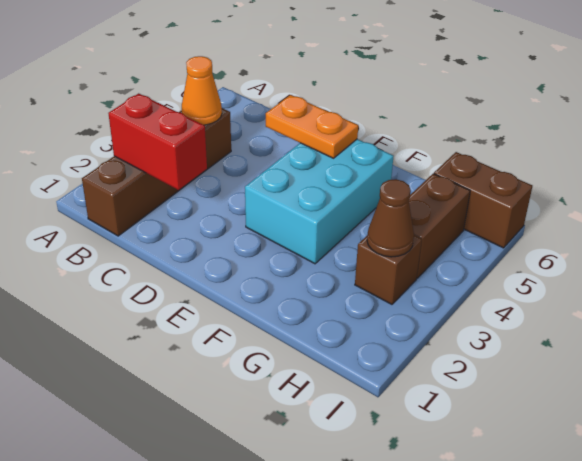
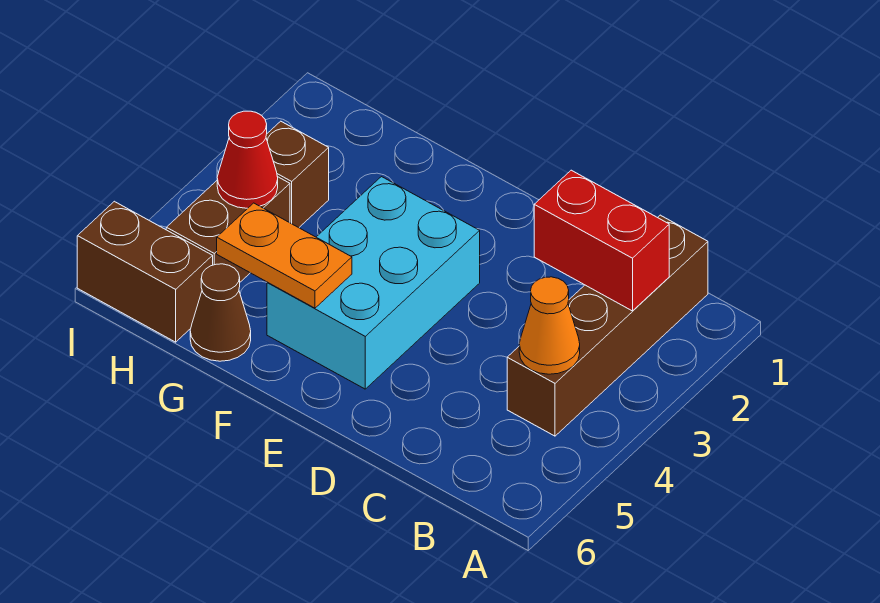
orange 1x2 plate [266,95,358,158] -> orange 1x2 plate moved to [217,203,352,308]
brown 1x1 cone [367,179,414,257] -> brown 1x1 cone moved to [190,264,251,361]
none -> red 1x1 cone [217,111,278,208]

